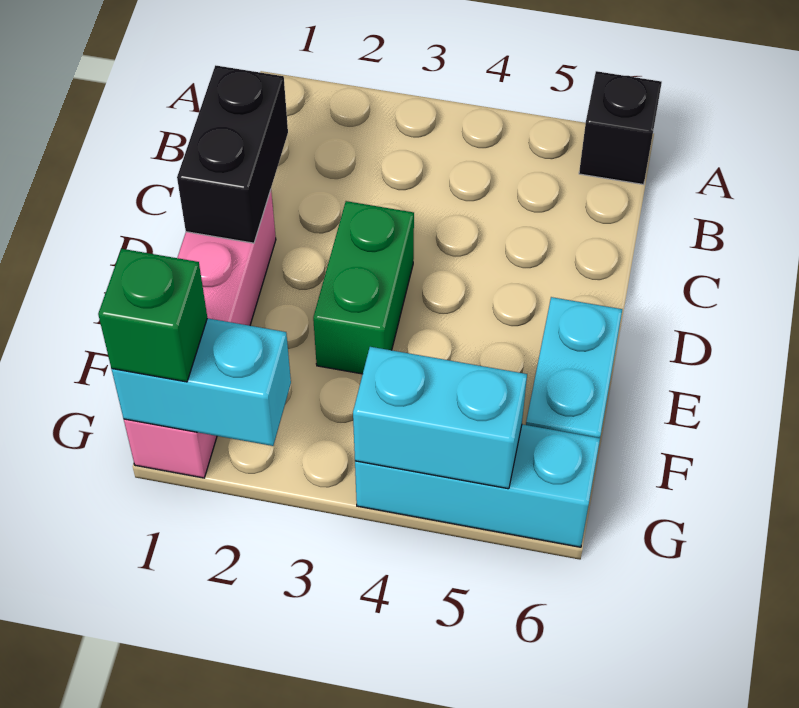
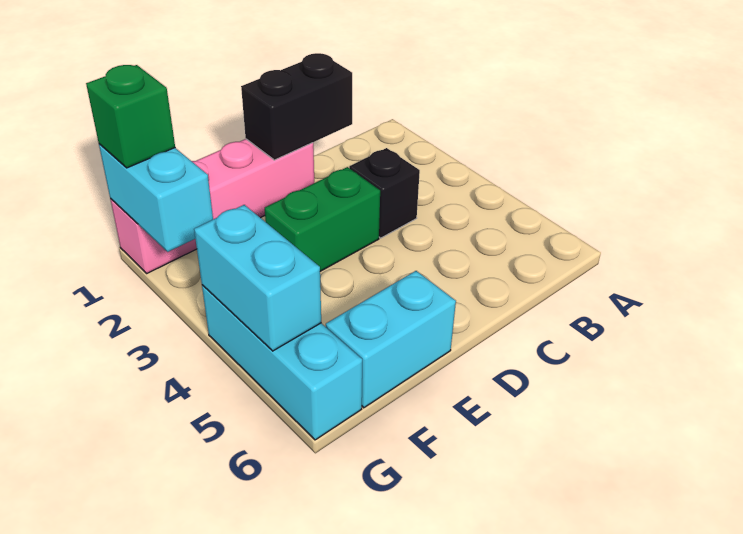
black 1x1 brick [579,71,662,185] -> black 1x1 brick moved to [349,148,420,238]

